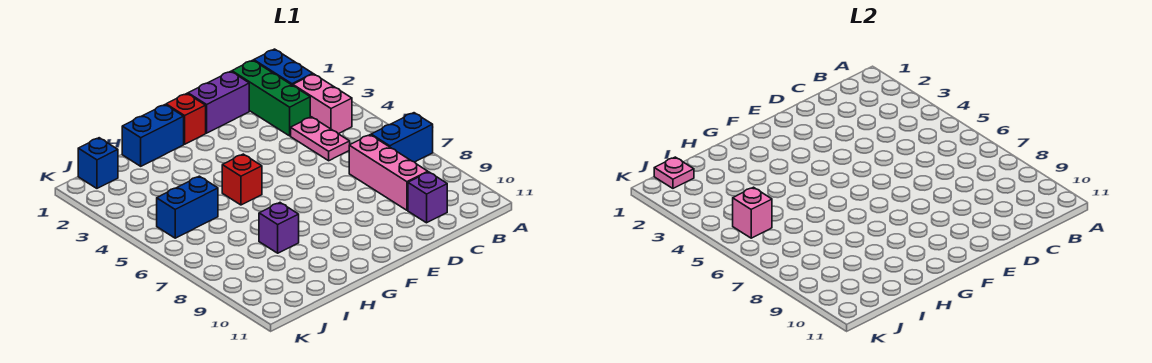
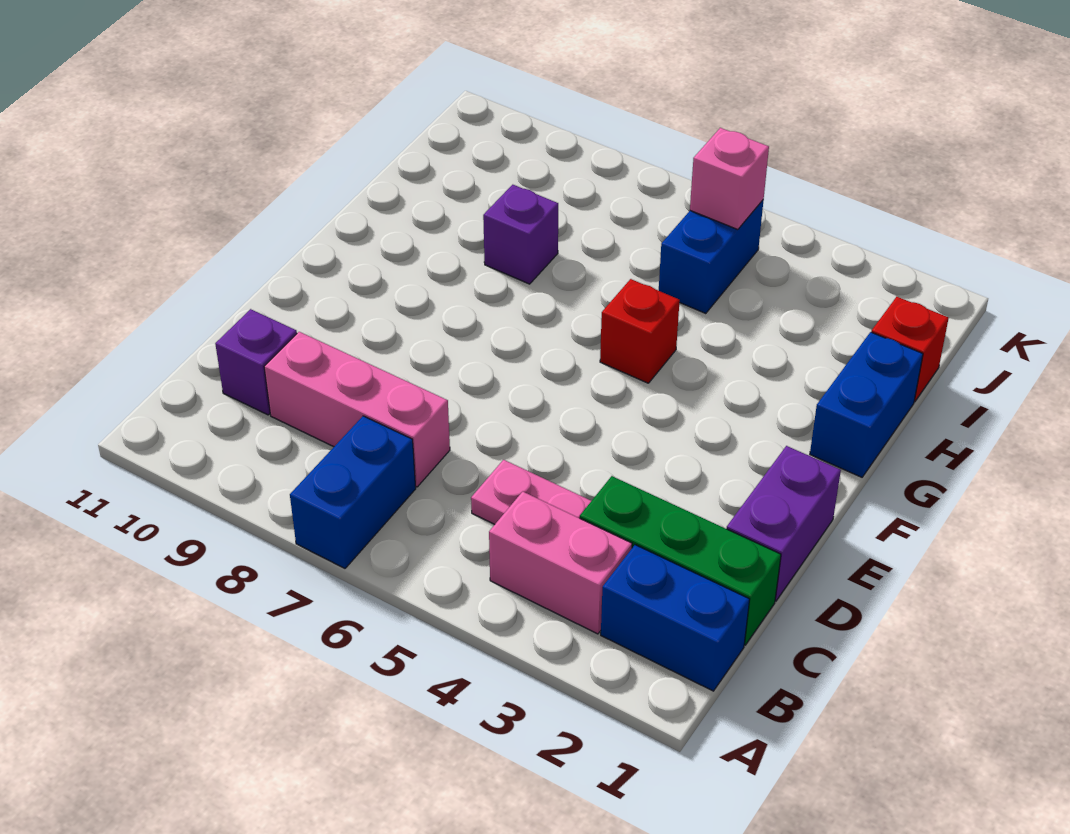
red 1x1 brick [166,94,206,144] -> red 1x1 brick moved to [872,297,949,402]
blue 1x1 brick [78,138,118,188] -> none
pink 1x1 plate [654,157,694,188] -> none

